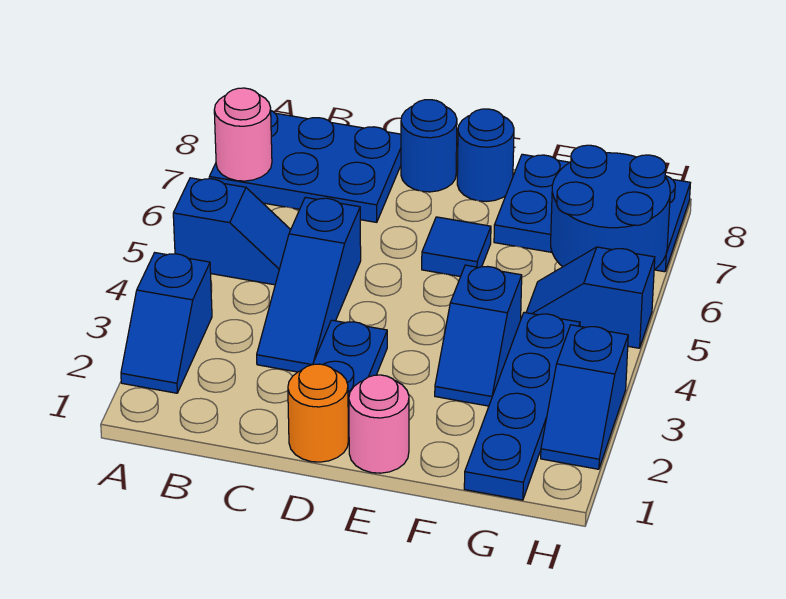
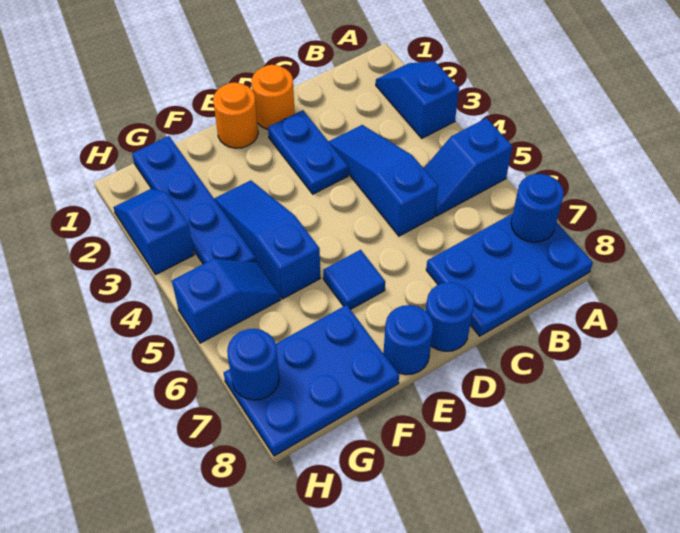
pink 1x1 round brick [214,88,272,181] -> blue 1x1 round brick [511,174,564,242]
pink 1x1 round brick [349,375,409,473] -> orange 1x1 round brick [213,83,258,148]
blue 1x2 slope [435,265,522,406] -> blue 1x3 slope [214,180,320,299]
blue 2x2 round brick [551,145,670,270] -> blue 1x1 round brick [227,329,279,400]

